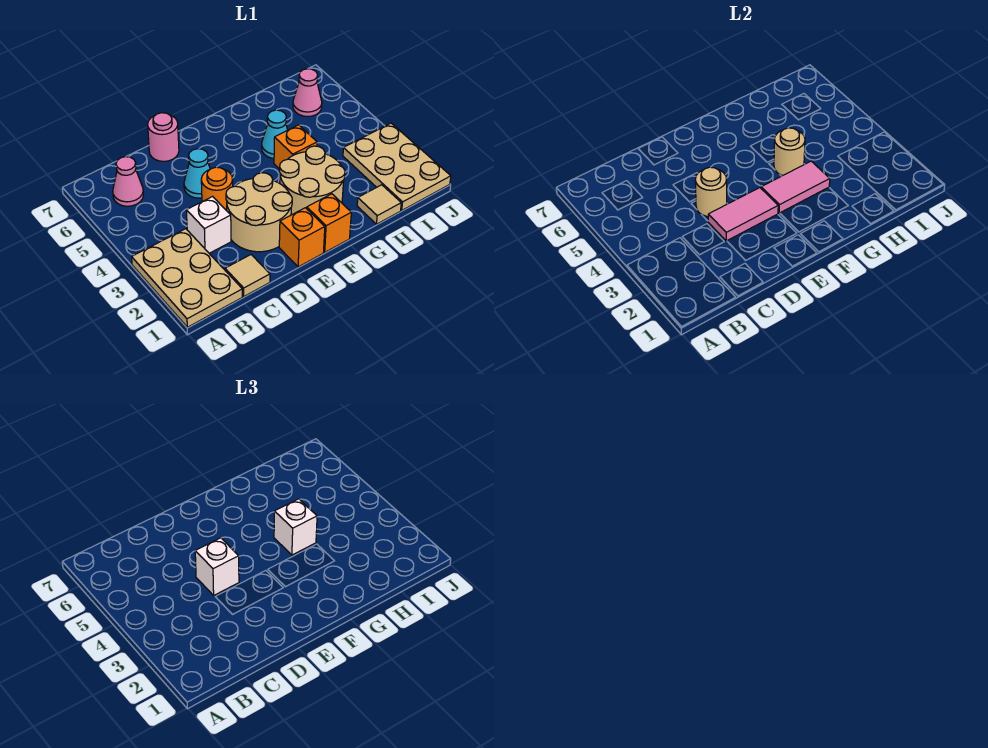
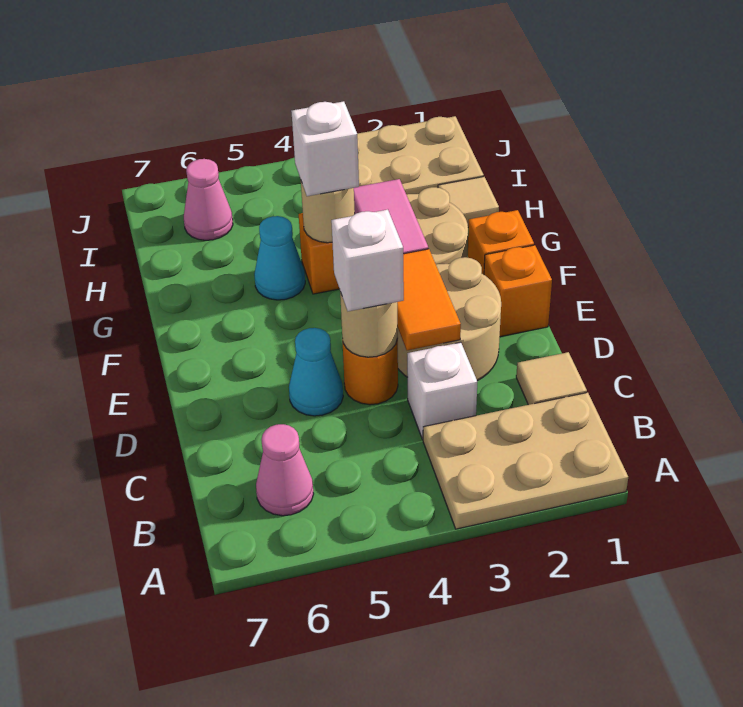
pink 1x2 tile [708,188,778,241] -> orange 1x2 tile [397,249,461,350]
pink 1x1 round brick [148,113,179,161] -> none

